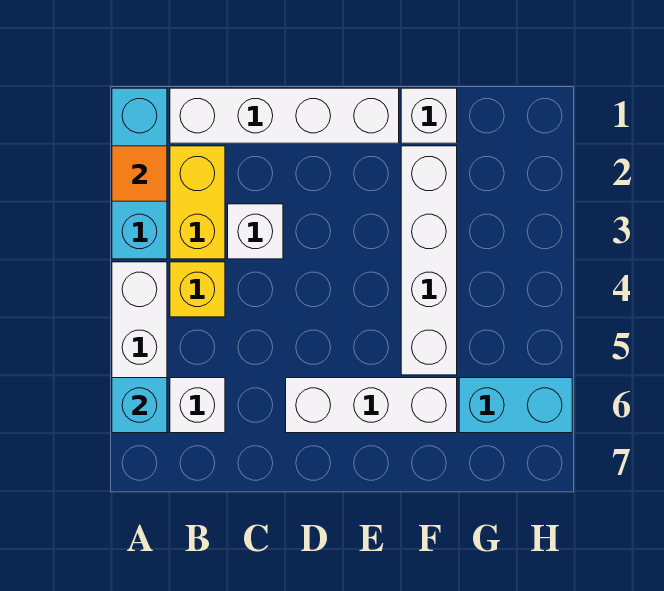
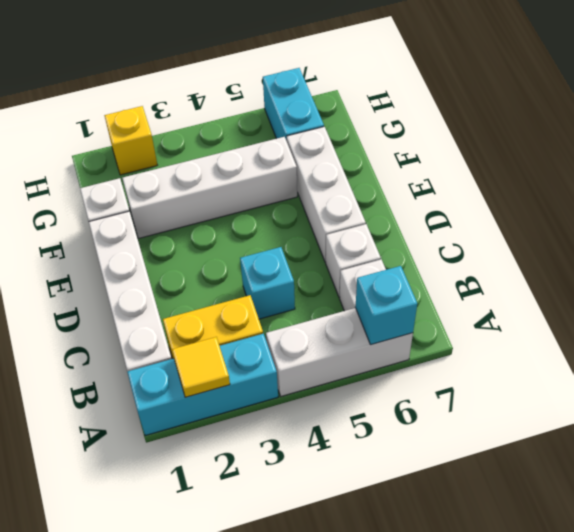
orange 1x1 tile [112,146,167,201] -> yellow 1x1 tile [172,337,230,397]
yellow 1x1 brick [170,262,225,317] -> yellow 1x1 brick moved to [104,106,157,175]
white 1x1 brick [228,204,283,259] -> white 1x1 brick moved to [326,224,381,297]
none -> cyan 1x1 brick [240,247,295,319]

